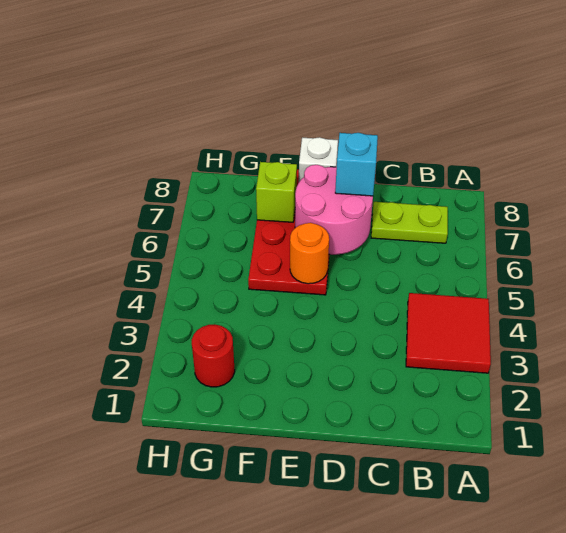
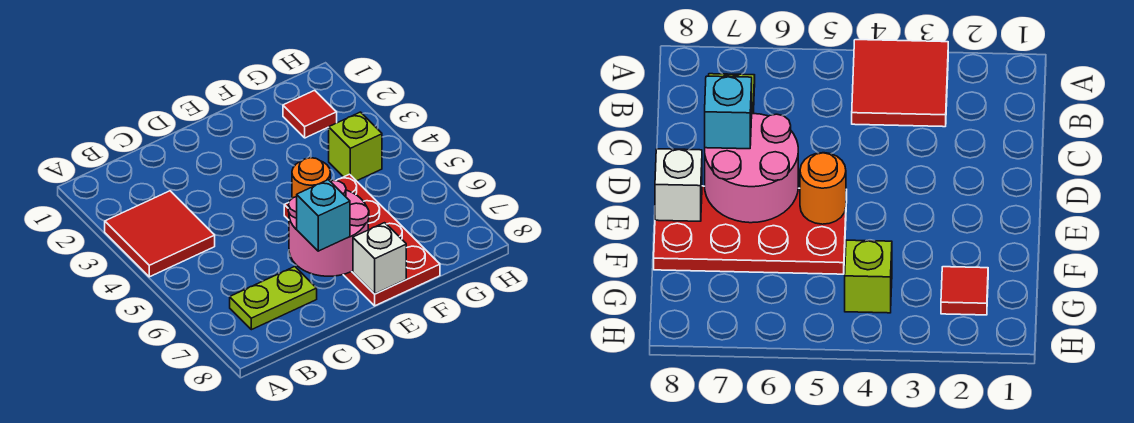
lime 1x1 brick [256,162,297,222] -> lime 1x1 brick moved to [329,112,382,181]
red 1x1 round brick [192,324,235,387] -> red 1x1 tile [283,90,337,138]

